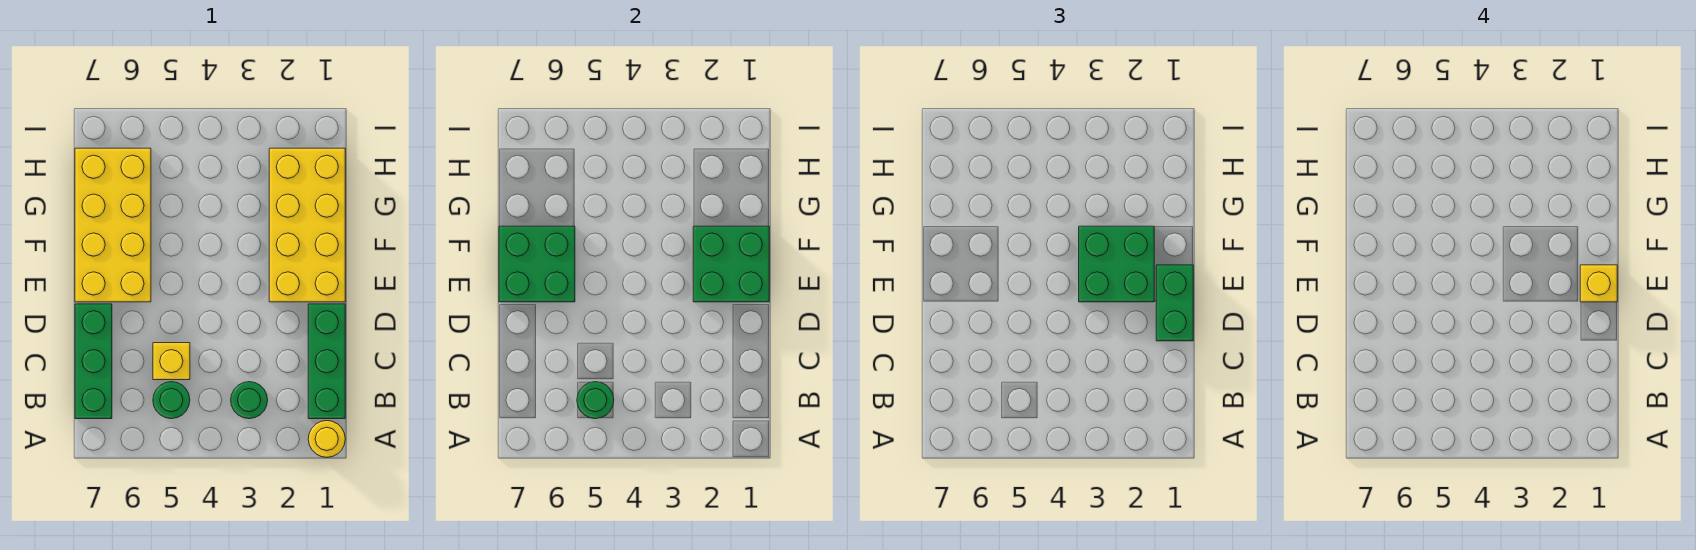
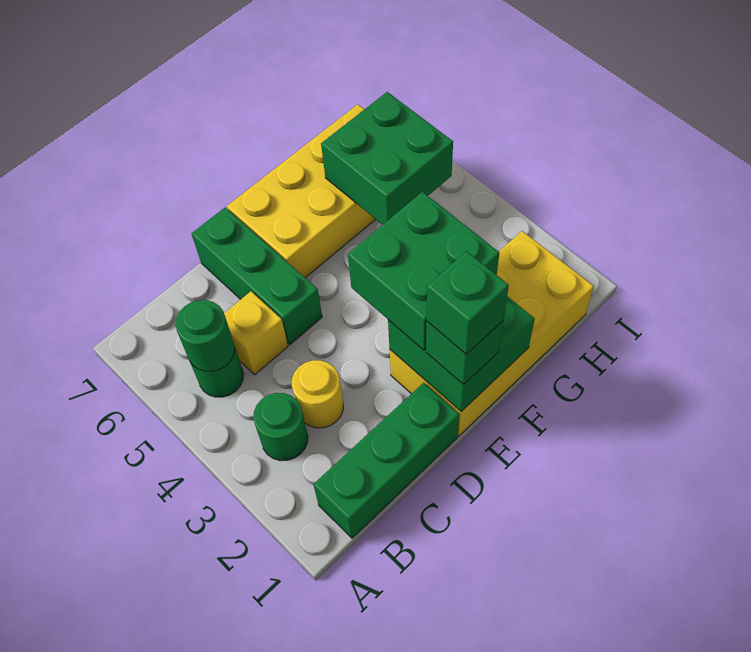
yellow 1x1 round brick [308,421,345,457] -> yellow 1x1 round brick moved to [292,360,343,428]
green 1x3 brick [75,304,112,419] -> green 1x3 brick turned to [191,208,322,345]
green 1x2 brick [1156,265,1193,341] -> green 1x1 brick [426,321,503,385]
yellow 1x1 brick [1580,265,1617,302] -> green 1x1 brick [426,251,509,354]
green 2x2 brick [499,226,575,302] -> green 2x2 brick moved to [321,92,453,225]

